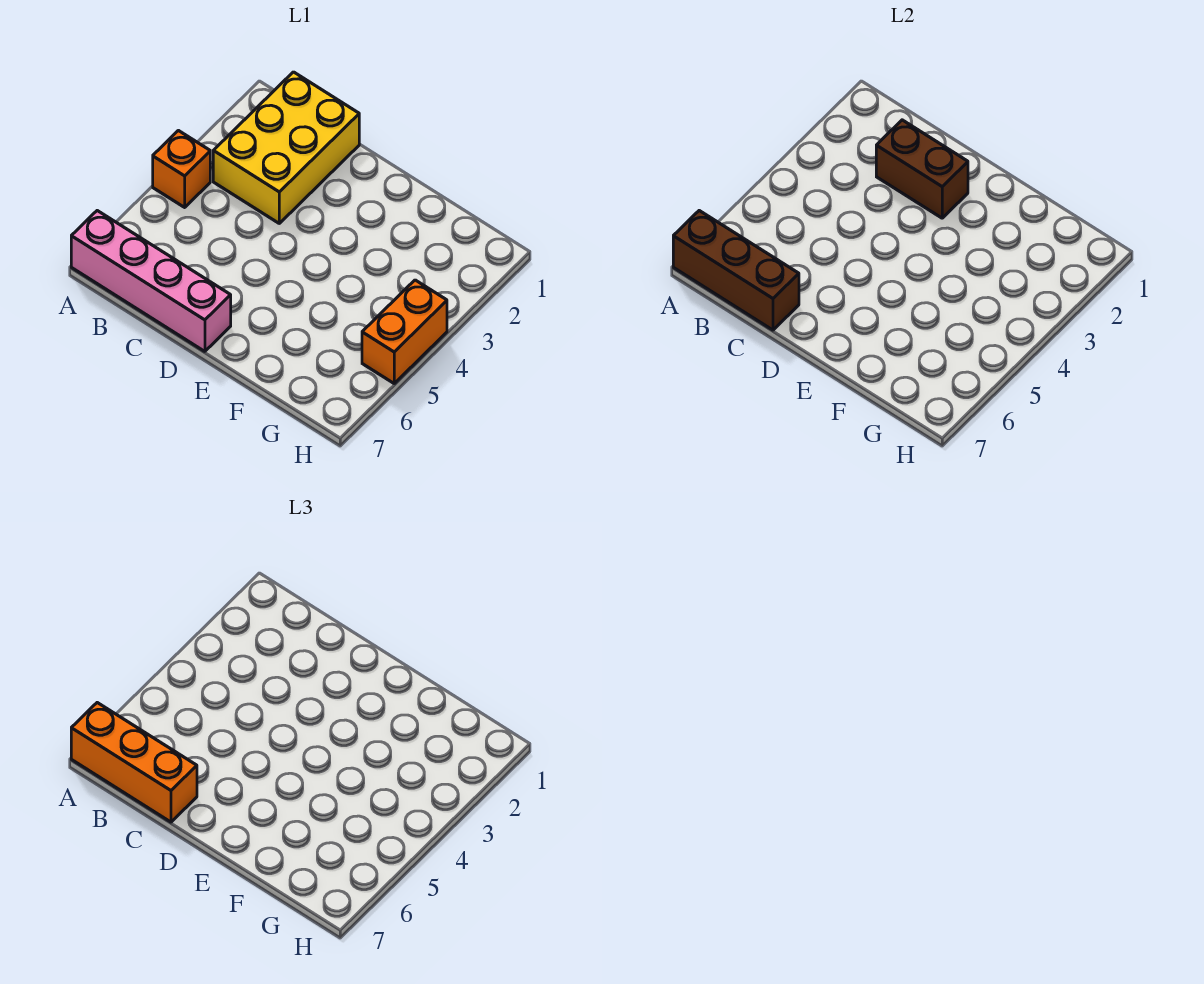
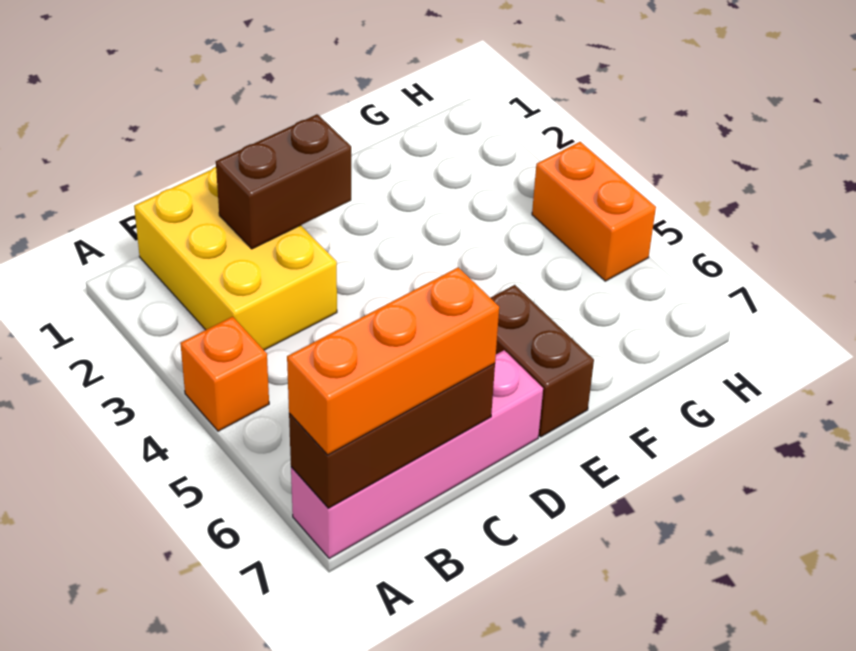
none -> brown 1x2 brick [491,285,594,437]

